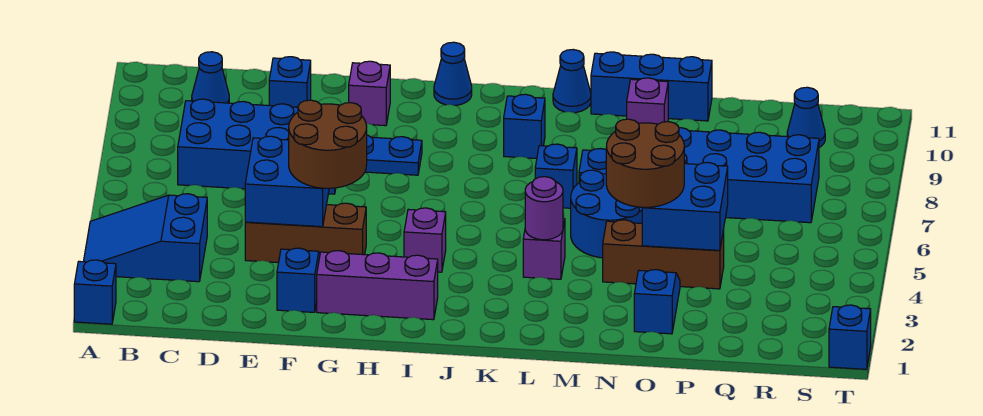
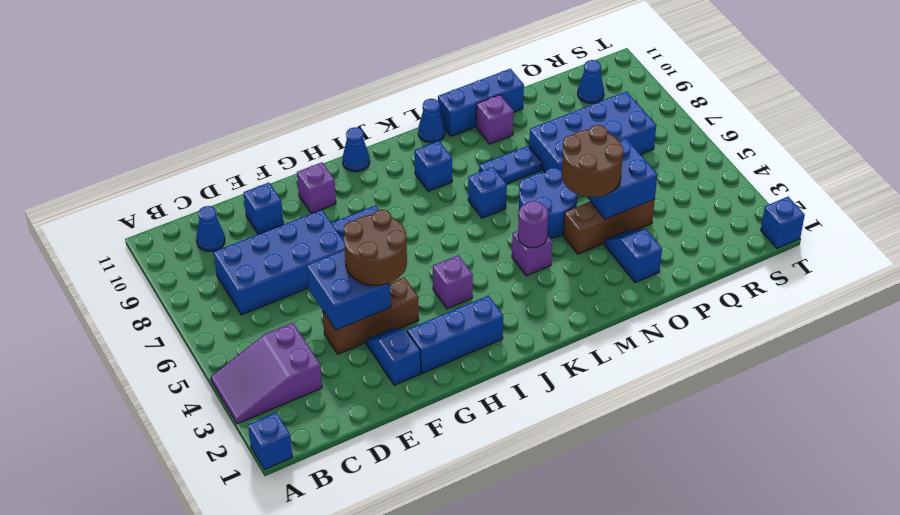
blue 2x3 slope [83,194,207,282] -> purple 2x3 slope [211,323,322,424]
purple 1x3 brick [317,251,438,320] -> blue 1x3 brick [407,296,503,373]

